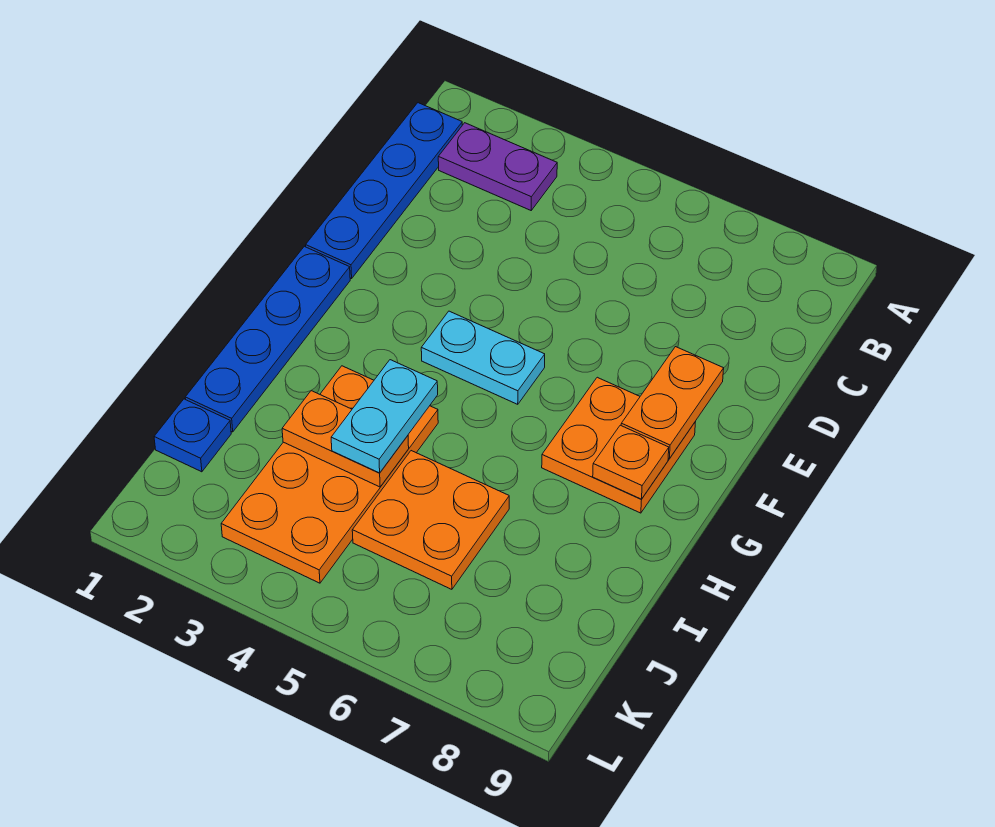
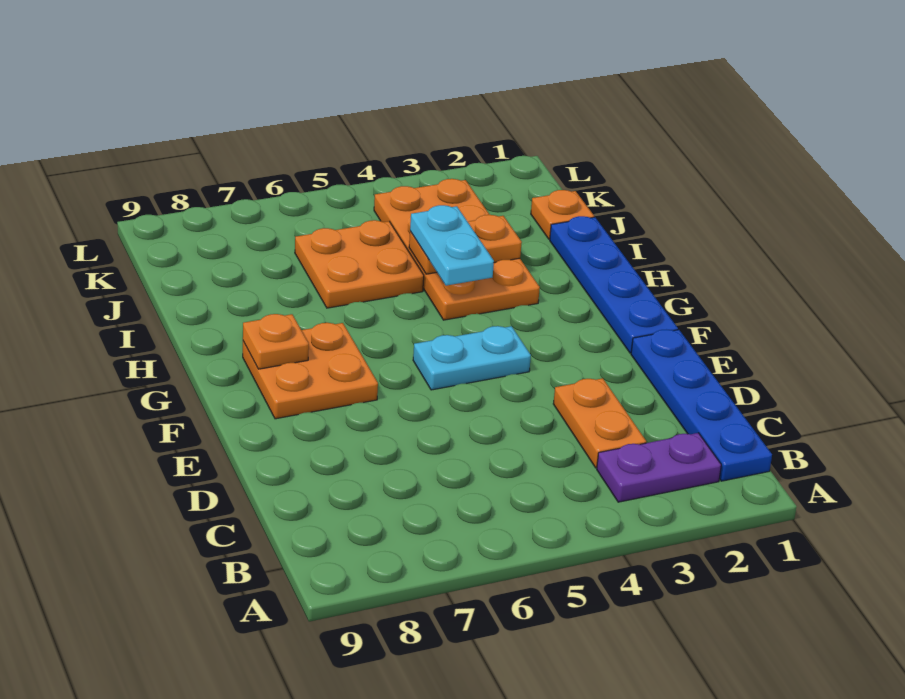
orange 1x2 plate [621,347,724,459] -> orange 1x2 plate moved to [553,378,646,468]
blue 1x1 plate [154,399,231,472] -> orange 1x1 plate [531,190,594,239]

